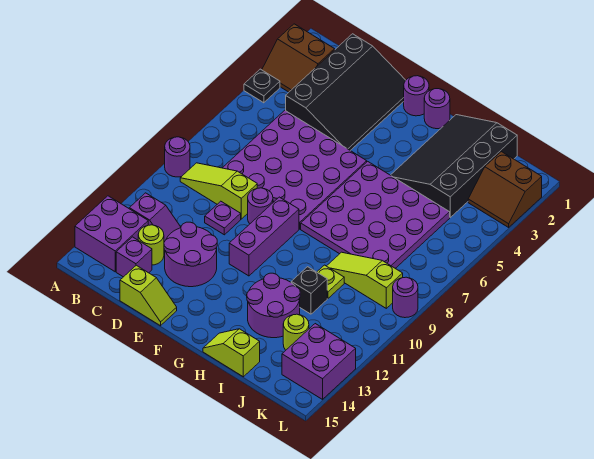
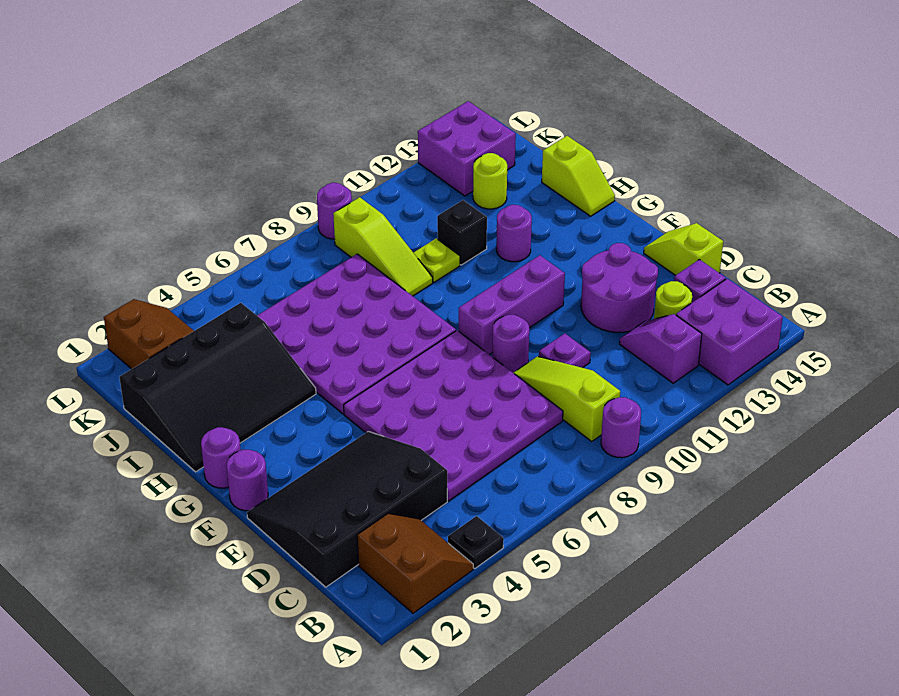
lime 1x3 slope [180,163,257,219] -> lime 1x3 slope turned to [513,356,620,441]
purple 2x2 round brick [247,273,300,338] -> purple 1x1 round brick [496,205,532,262]

